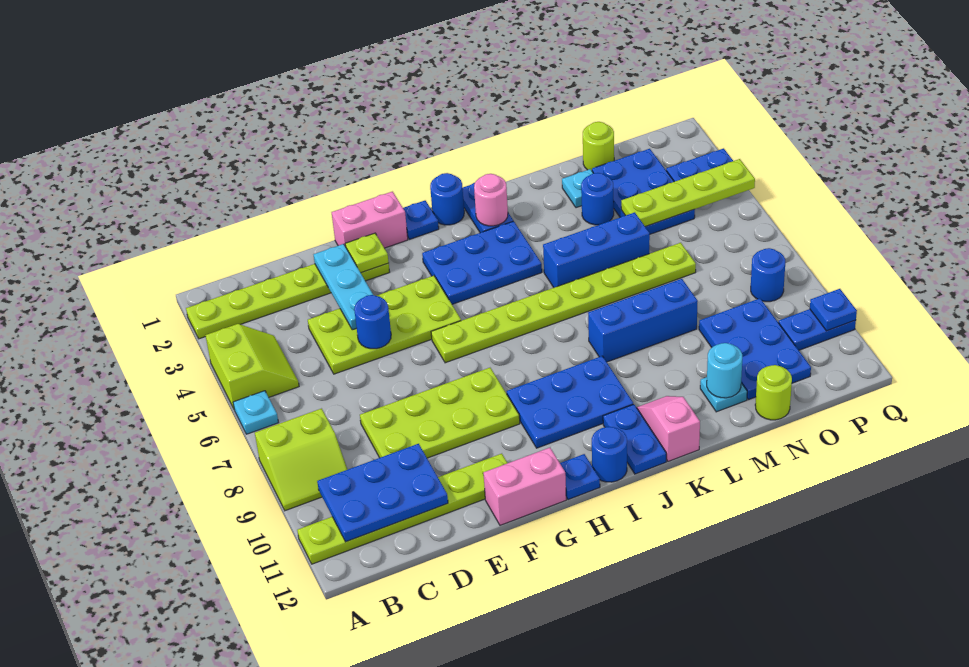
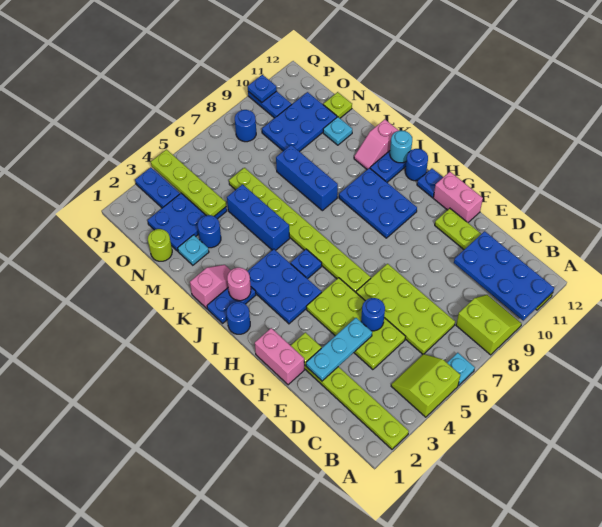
blue 2x3 plate [317,444,448,542] -> blue 2x4 plate [454,231,554,321]
lime 2x4 plate [360,368,520,458] -> lime 2x4 plate moved to [356,264,455,354]
blue 1x1 plate [403,201,439,239] -> blue 1x1 plate moved to [291,249,322,279]
none -> pink 1x2 slope [190,265,231,309]
cyan 1x1 round brick [707,343,742,398] -> cyan 1x1 round brick moved to [390,131,412,163]
lime 1x1 round brick [755,365,792,420] -> lime 1x1 plate [323,92,352,118]

